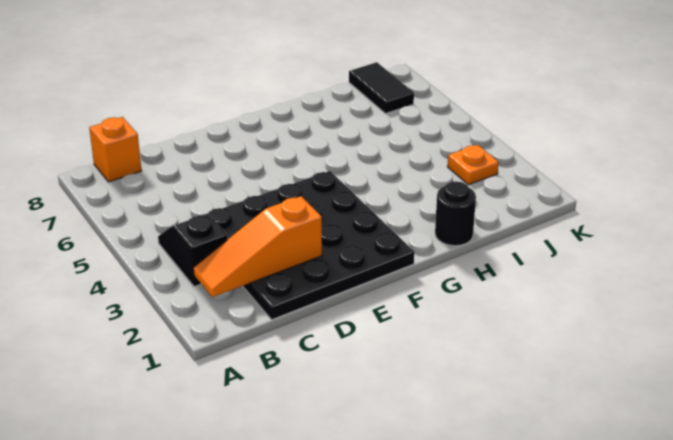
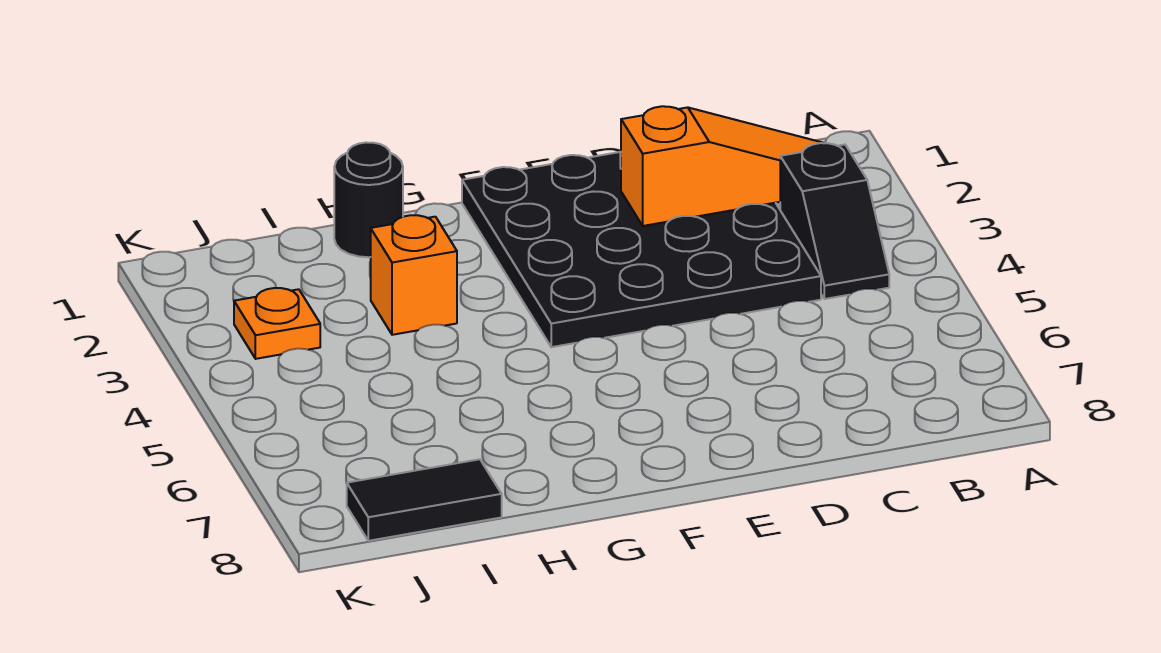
orange 1x1 brick [89,117,141,182] -> orange 1x1 brick moved to [371,215,457,335]
black 1x2 tile [349,62,414,114] -> black 1x2 tile turned to [347,459,502,541]

